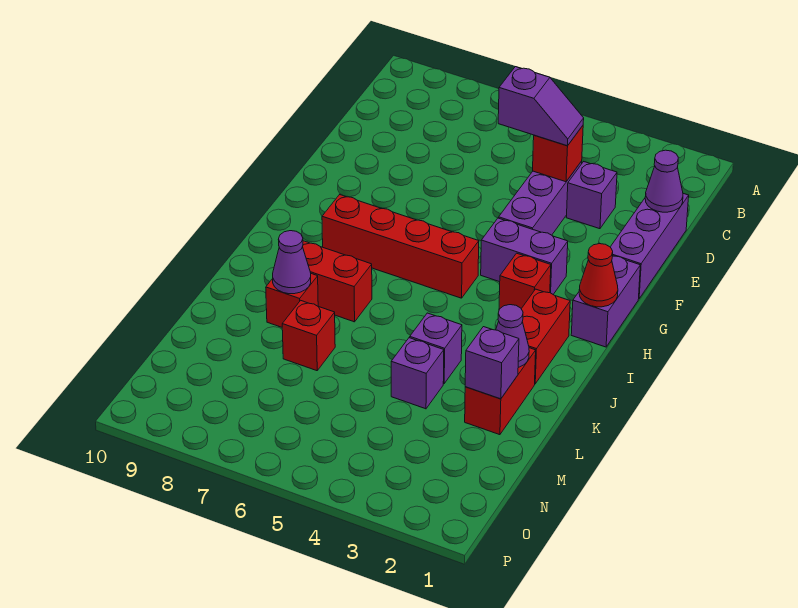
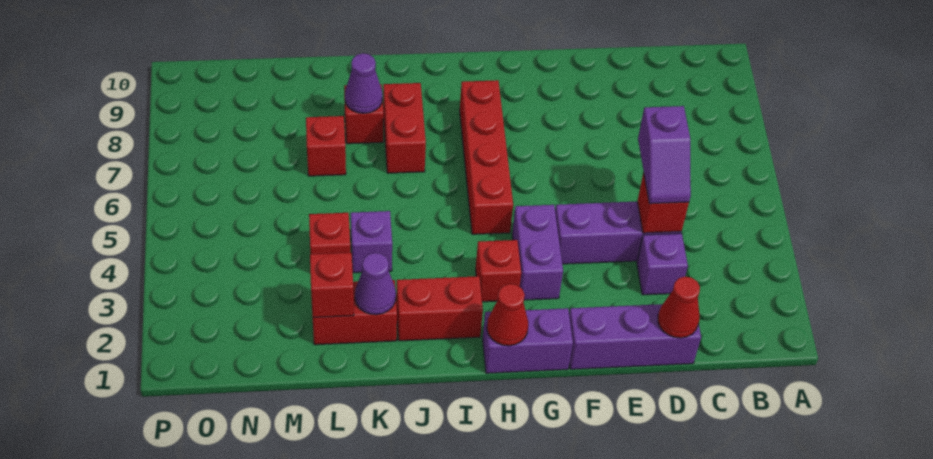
purple 1x1 cone [645,150,683,212] -> red 1x1 cone [658,277,700,338]
purple 1x1 brick [465,327,519,399] -> red 1x1 brick [310,253,354,317]
purple 1x1 brick [391,338,444,409] -> red 1x1 brick [309,213,350,254]

